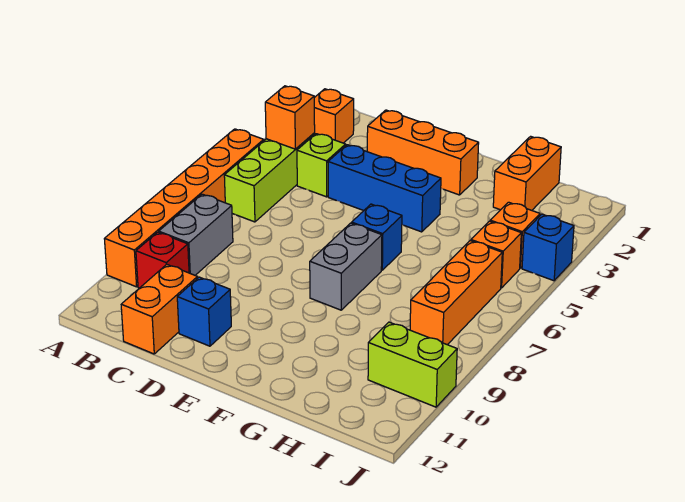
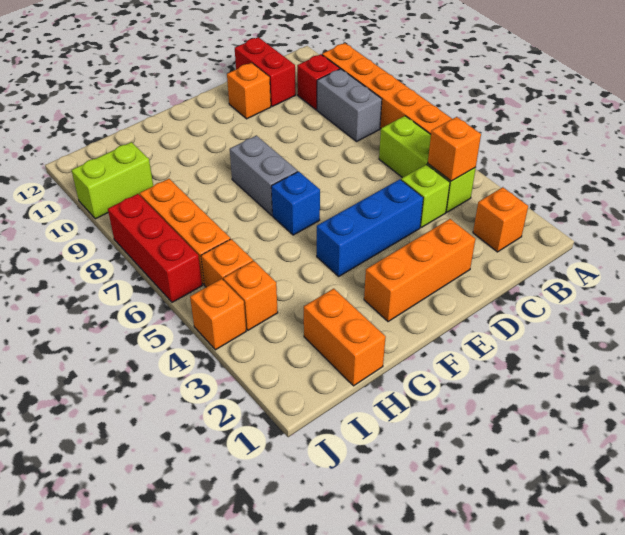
orange 1x2 brick [121,264,198,354] -> red 1x2 brick [235,37,296,107]
blue 1x1 brick [177,277,231,346] -> orange 1x1 brick [227,63,271,119]
blue 1x1 brick [522,214,574,281] -> orange 1x1 brick [190,279,246,350]
none -> red 1x3 brick [108,194,202,302]

